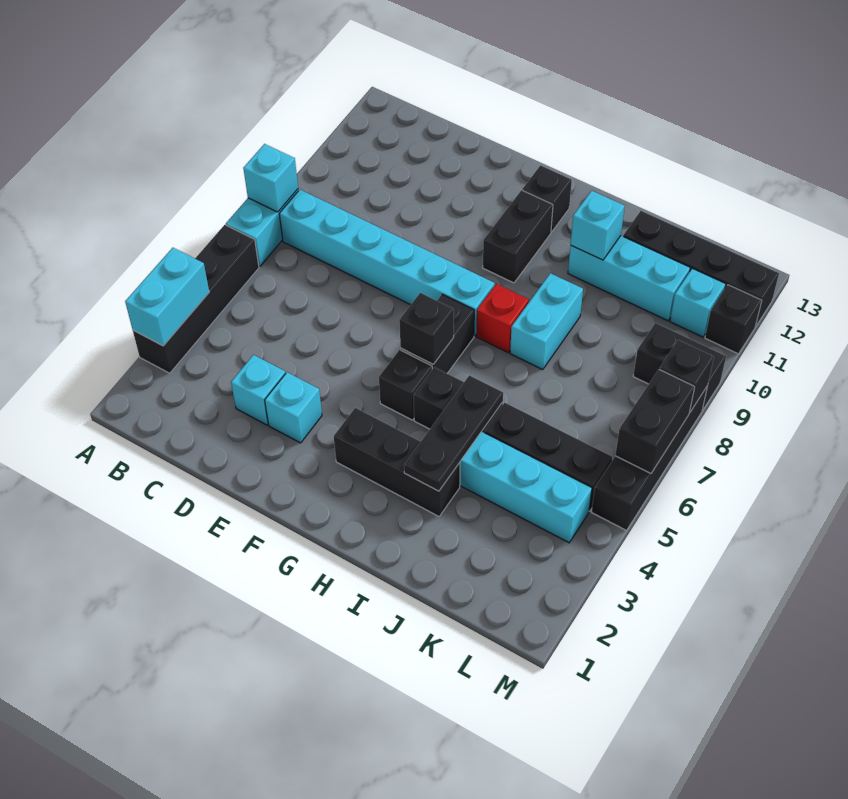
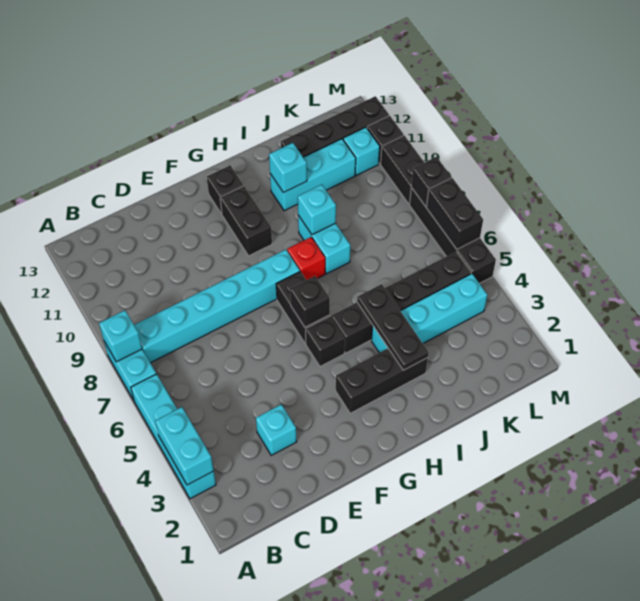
black 1x4 brick [133,225,259,373] -> cyan 1x4 brick [131,374,216,499]
cyan 1x1 brick [265,372,322,443] -> cyan 1x1 brick moved to [298,185,336,235]
black 1x2 brick [633,323,726,410] -> black 1x2 brick turned to [381,136,424,204]

